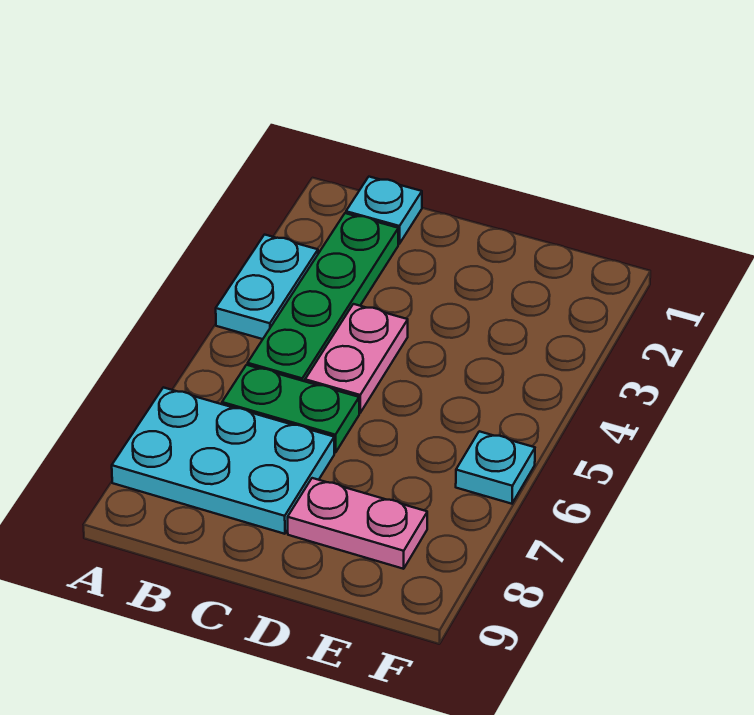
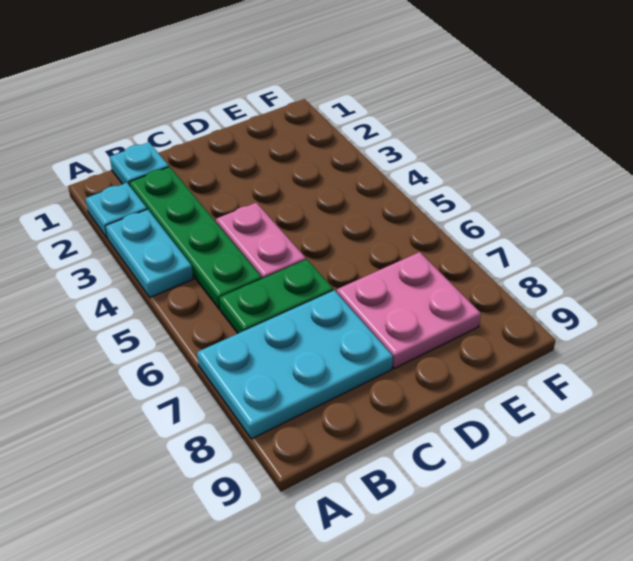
pink 1x2 plate [288,478,427,569] -> pink 2x2 plate [337,252,481,369]
cyan 1x1 plate [456,431,535,504] -> cyan 1x1 plate moved to [85,183,147,238]

